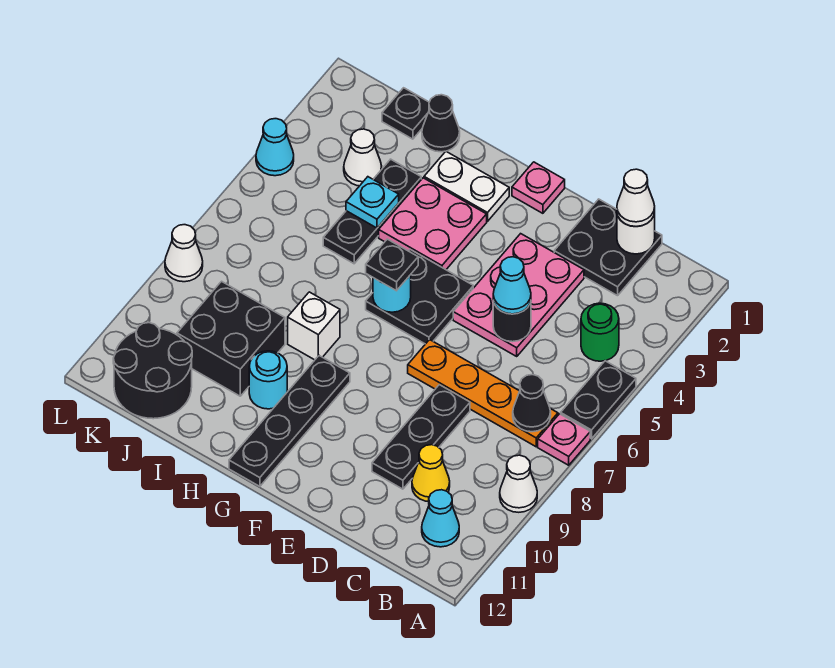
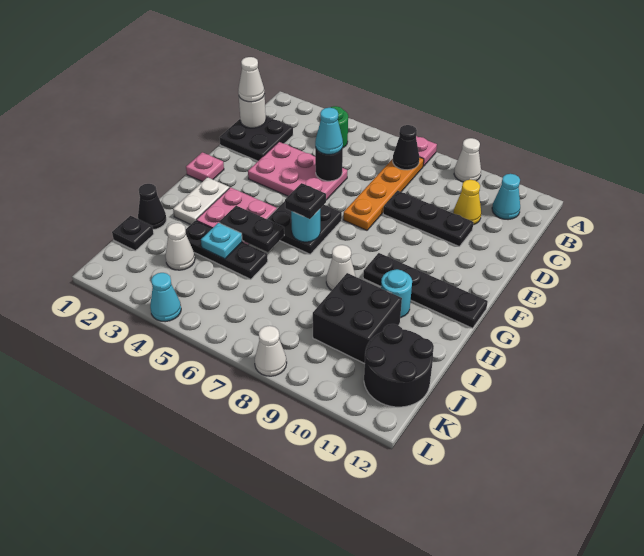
black 1x2 plate [561,361,636,439] -> black 1x2 plate moved to [219,205,284,252]
white 1x1 brick [288,292,340,360] -> white 1x1 cone [326,245,356,290]

